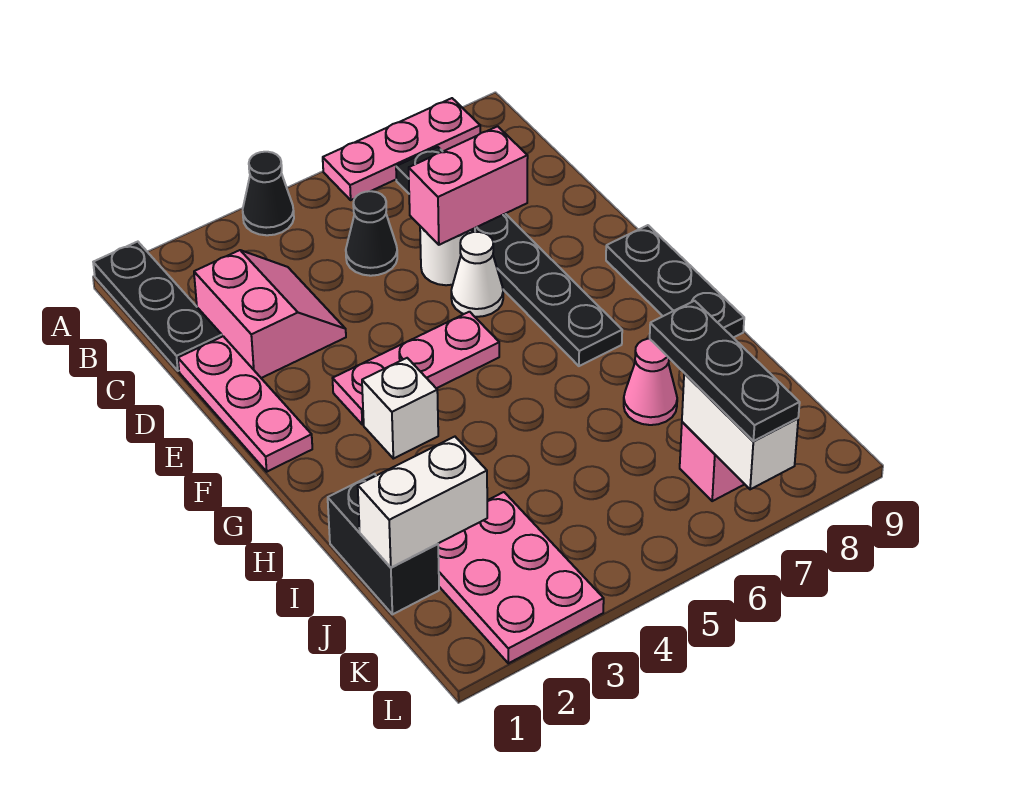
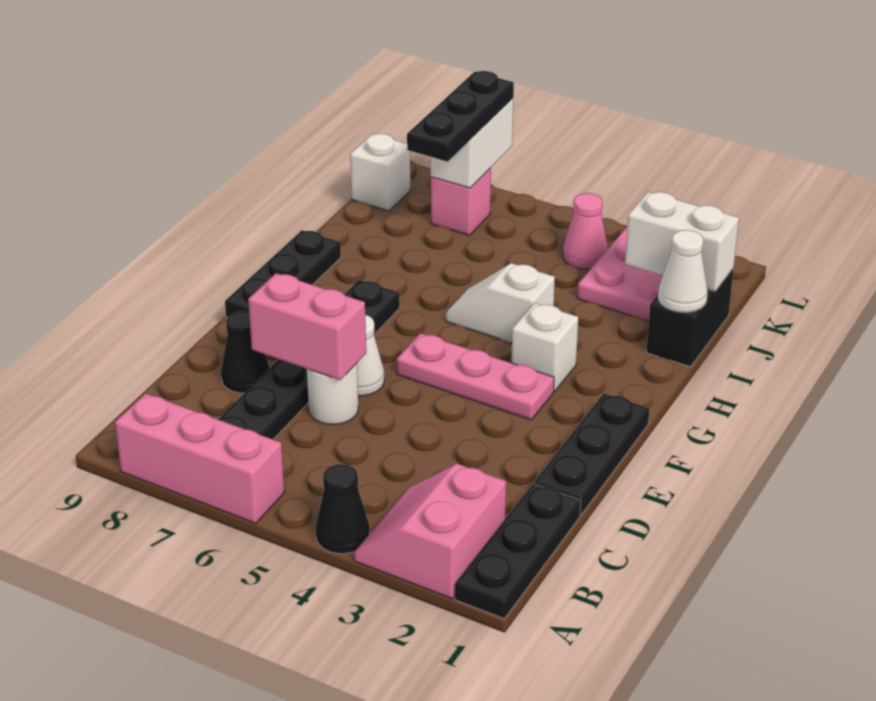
pink 1x3 plate [323,98,480,200] -> pink 1x3 brick [115,393,284,523]
pink 2x2 slope [194,250,346,378] -> pink 2x2 slope moved to [354,464,506,599]
black 1x1 cone [346,191,397,276] -> black 1x1 cone moved to [221,311,270,393]
pink 1x3 plate [178,336,312,472] -> black 1x3 plate [534,394,649,515]
none -> white 1x2 slope [446,263,555,343]
none -> white 1x1 cone [658,230,708,312]
pink 1x1 cone [624,339,677,425] -> pink 1x1 cone moved to [563,193,608,269]
none -> white 1x1 brick [350,134,410,211]

